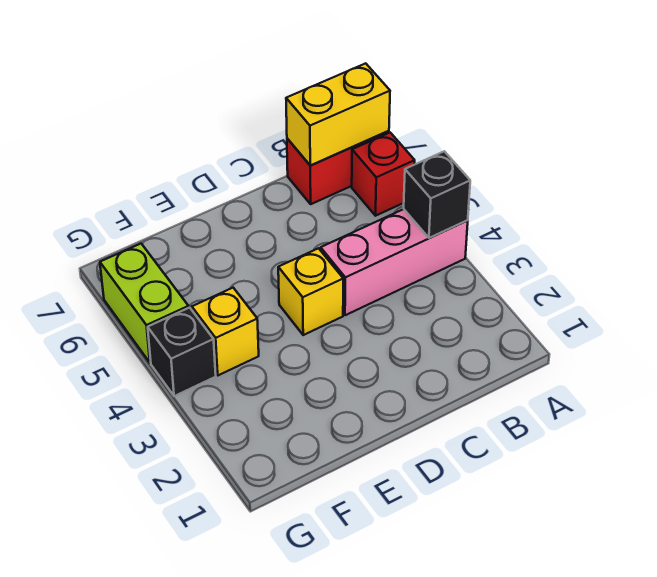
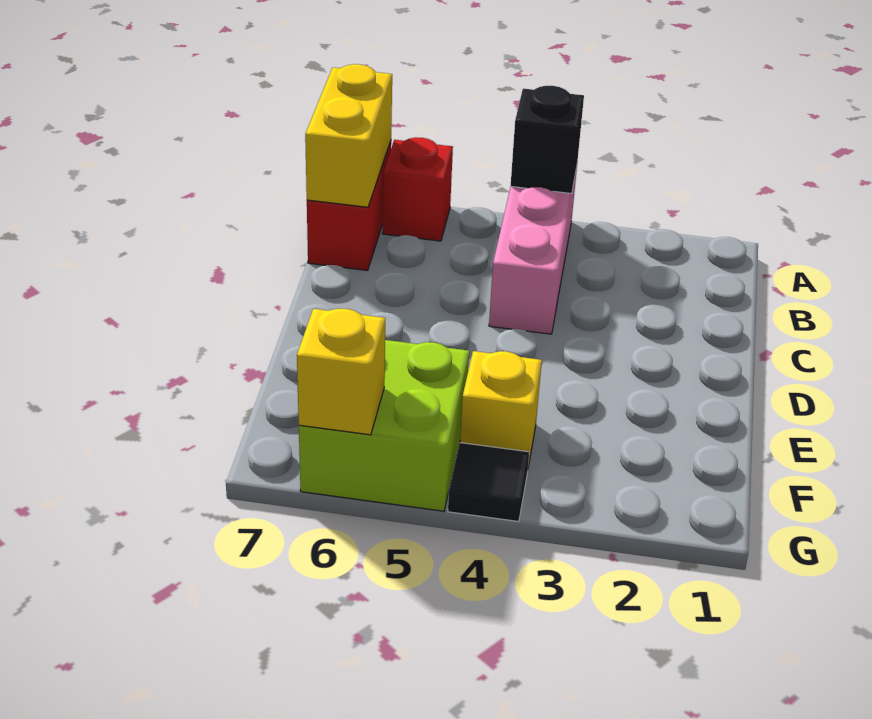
yellow 1x1 brick [278,248,343,335] -> yellow 1x1 brick moved to [297,309,385,435]
black 1x1 brick [148,308,216,396] -> black 1x1 tile [448,443,529,522]
lime 1x2 brick [100,244,189,363] -> lime 2x2 brick [299,340,469,511]

